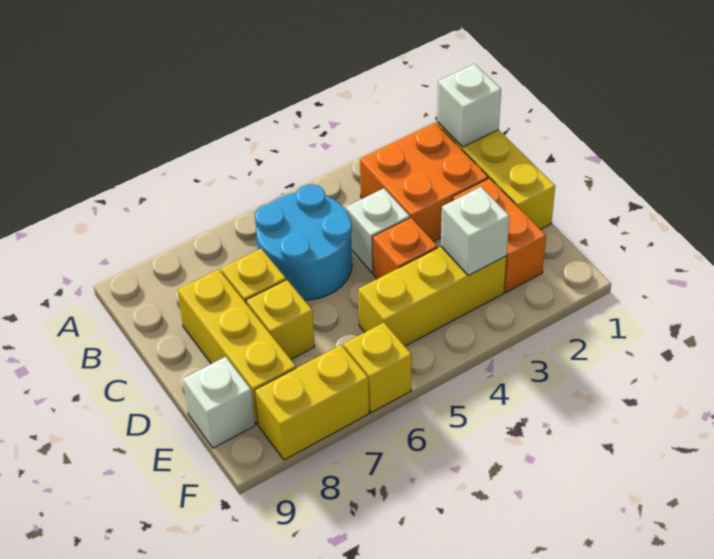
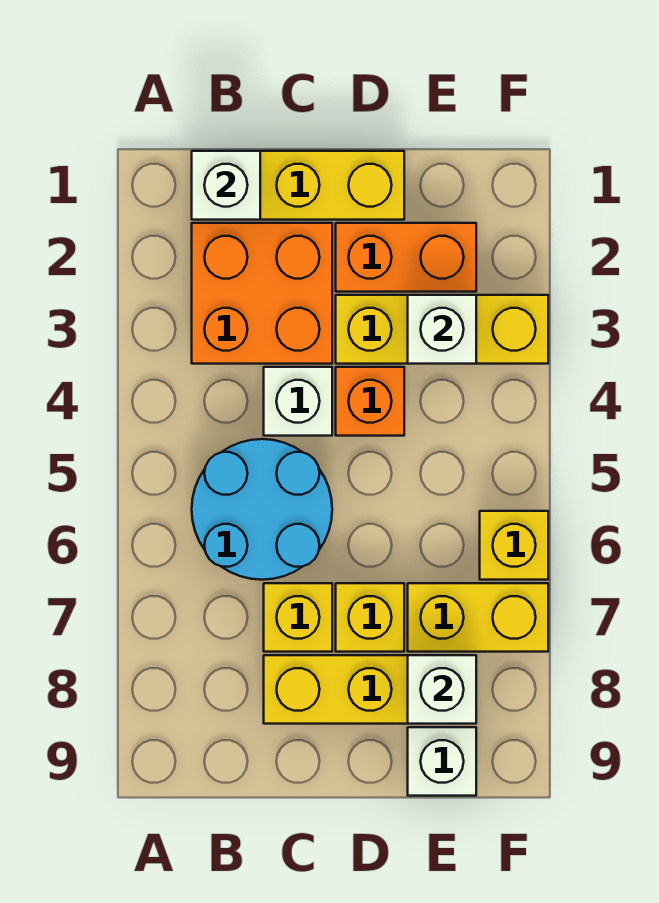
yellow 1x3 brick [358,247,507,346] -> yellow 1x3 brick turned to [336,295,548,364]
none -> white 1x1 brick [408,655,476,724]
yellow 1x2 brick [255,345,369,460] -> yellow 1x2 brick turned to [408,583,548,652]

